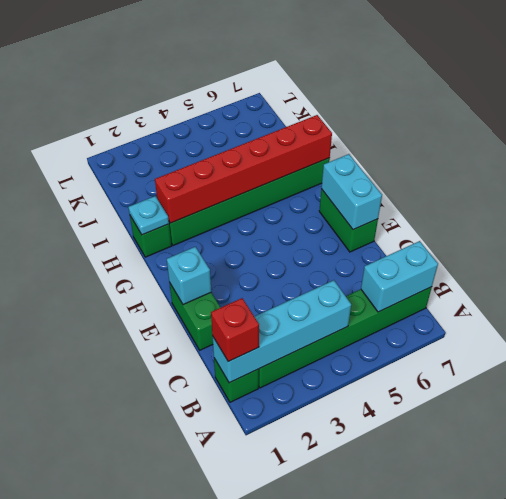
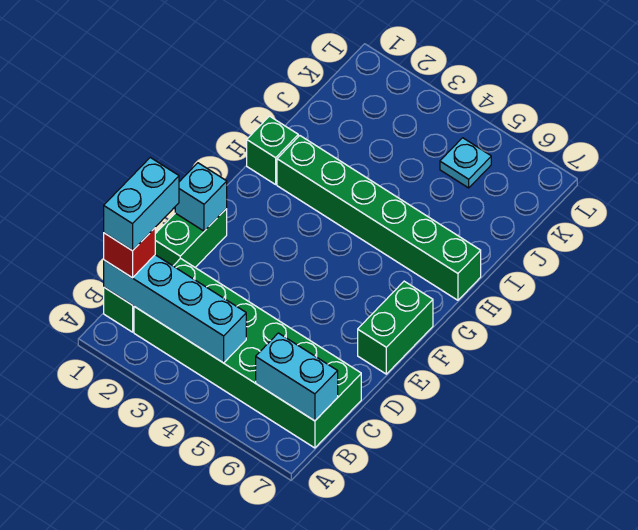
green 1x6 brick [259,287,432,388] -> green 2x6 brick [134,258,361,448]
cyan 1x2 brick [321,154,382,230] -> cyan 1x2 brick moved to [104,158,179,251]
cyan 1x1 plate [128,196,169,235] -> cyan 1x1 plate moved to [440,138,491,188]
red 1x6 brick [155,115,332,223] -> none

